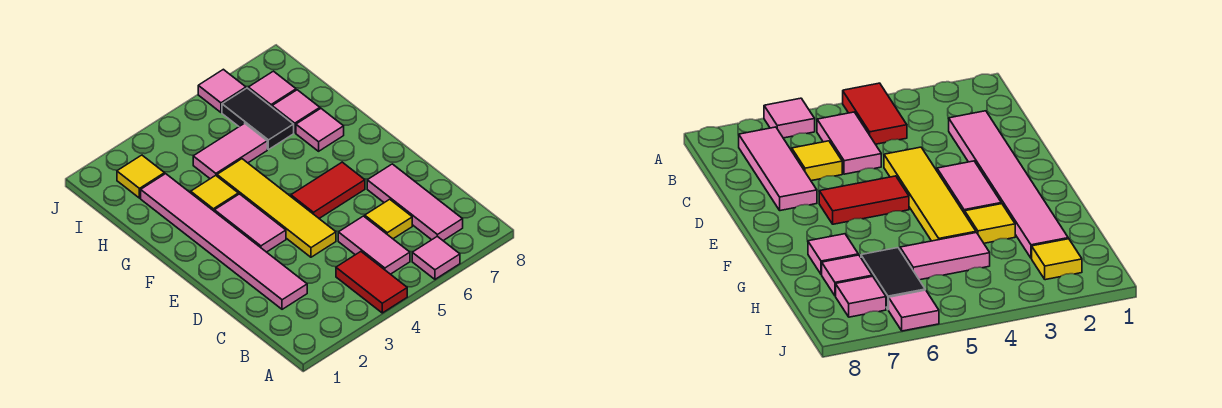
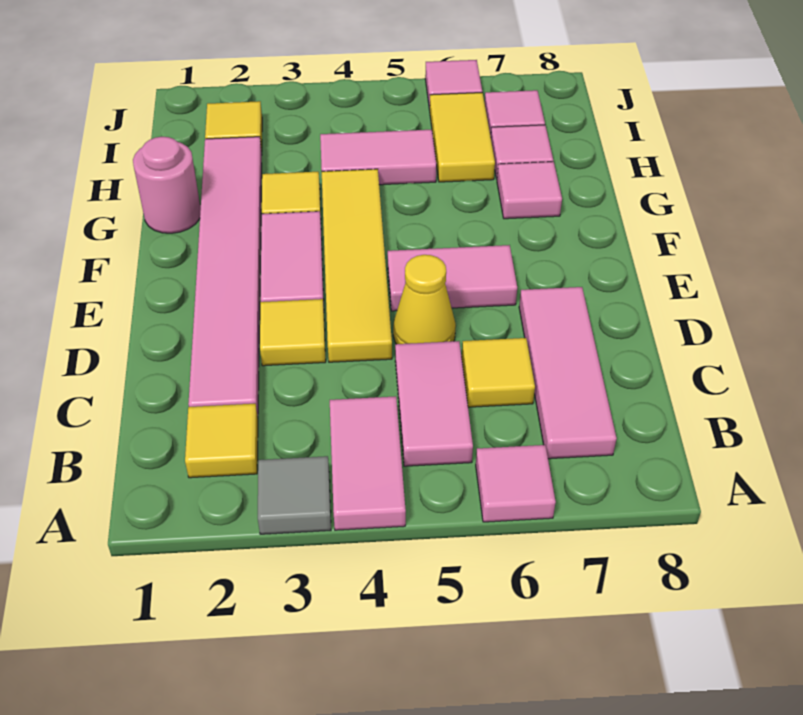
none -> grey 1x1 tile [258,456,331,534]
red 1x2 tile [336,252,407,313] -> pink 1x2 tile [330,396,406,530]
none -> yellow 1x1 tile [185,404,258,478]
none -> yellow 1x1 tile [260,299,326,366]
none -> yellow 1x1 cone [393,255,456,344]
red 1x2 tile [291,162,365,218] -> pink 1x2 tile [388,245,517,311]
none -> pink 1x1 round brick [133,137,201,233]
black 1x2 tile [222,88,294,150] -> yellow 1x2 tile [429,93,495,182]

